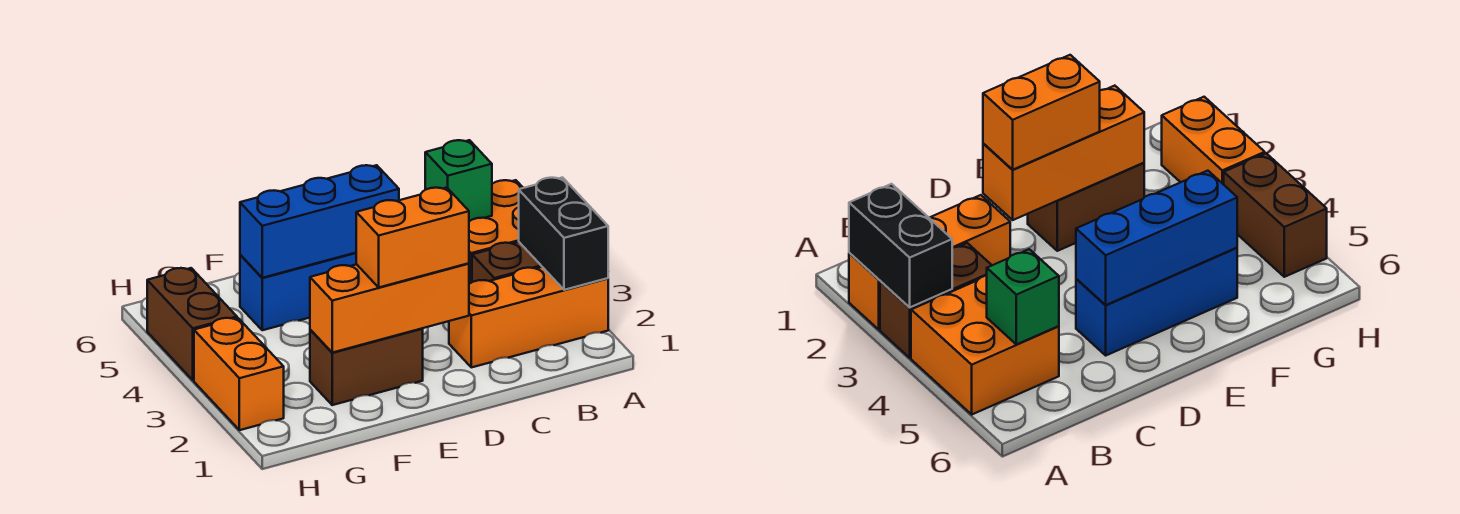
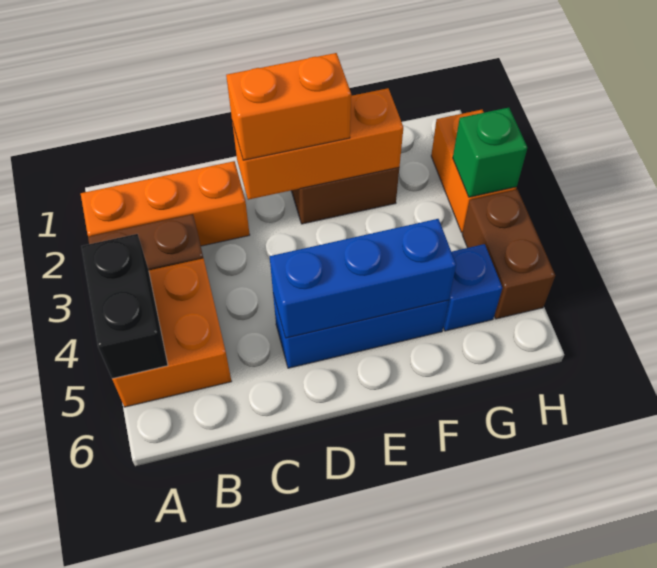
black 1x2 brick [519,178,608,290] -> black 1x2 brick moved to [81,234,168,379]
green 1x1 brick [425,140,492,221] -> green 1x1 brick moved to [453,108,527,197]
none -> blue 1x1 brick [443,244,502,331]

